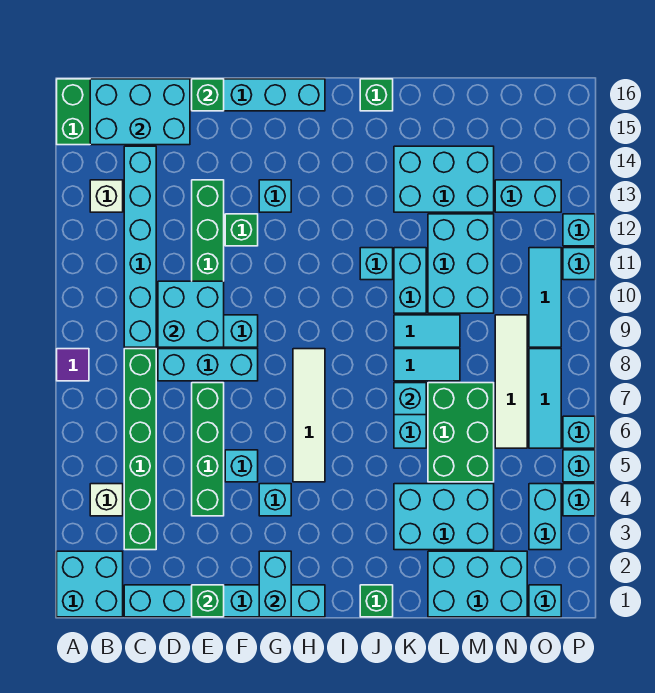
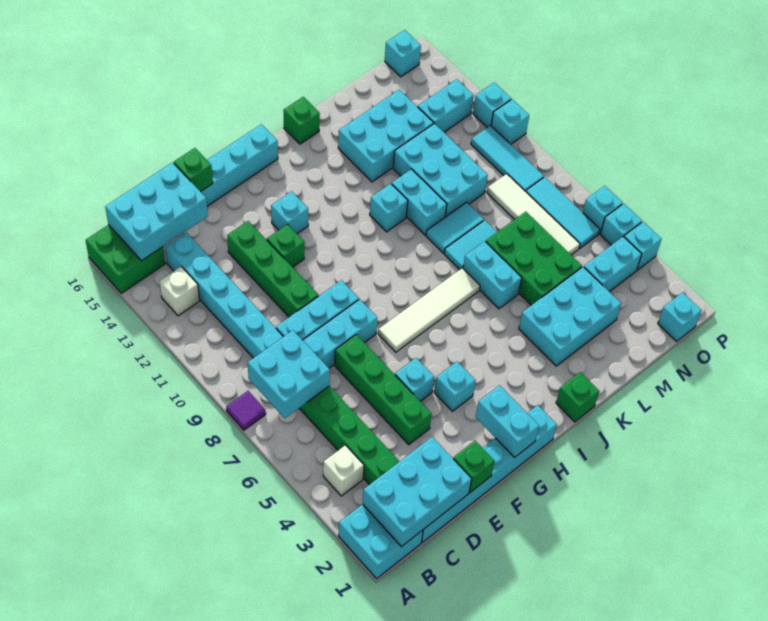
cyan 2x2 brick [158,281,224,347] -> cyan 2x2 brick moved to [248,330,330,418]
white 1x4 tile [293,349,325,482] -> white 1x4 tile turned to [378,268,480,352]
cyan 1x1 brick [394,383,426,415] -> cyan 1x1 brick moved to [385,30,421,77]
cyan 2x3 brick [428,551,527,617] -> cyan 2x3 brick moved to [363,437,472,547]
cyan 1x2 brick [529,484,561,550] -> cyan 1x2 brick turned to [584,237,642,292]

